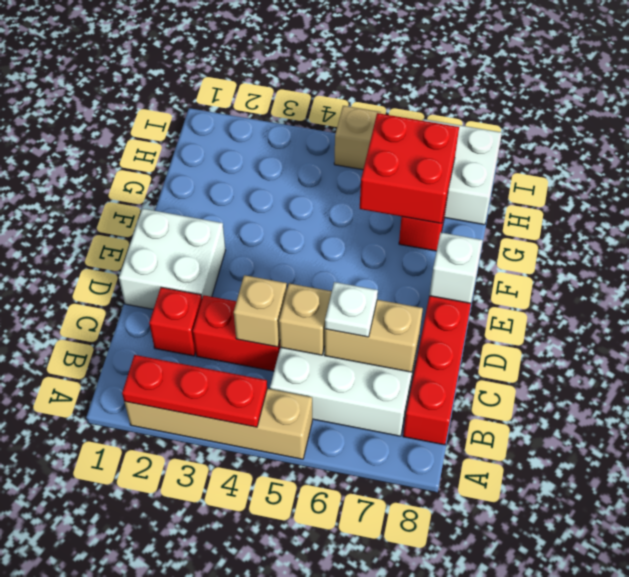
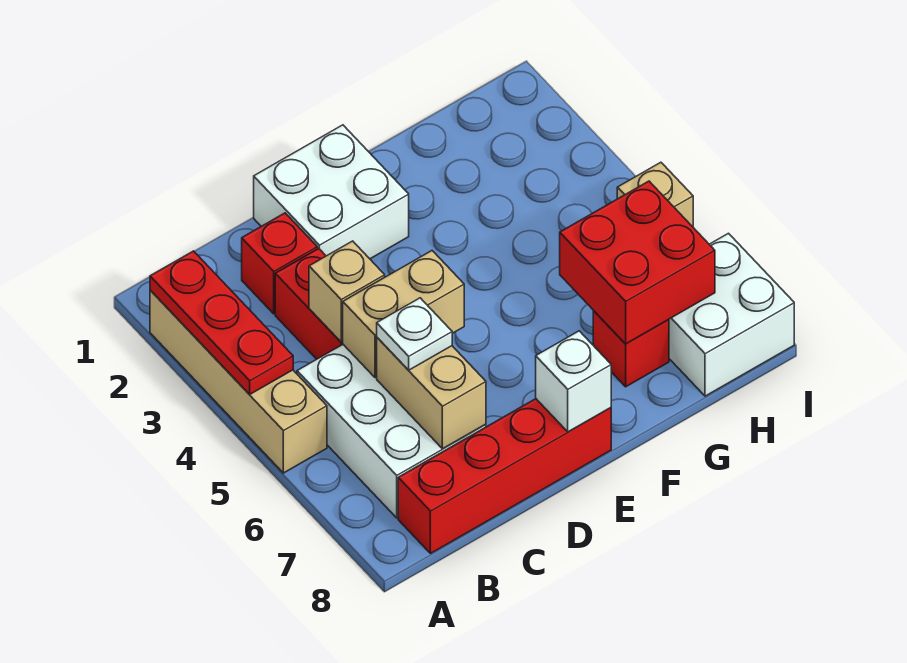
tan 1x1 brick [279,284,332,355] -> tan 1x2 brick [343,251,464,378]

